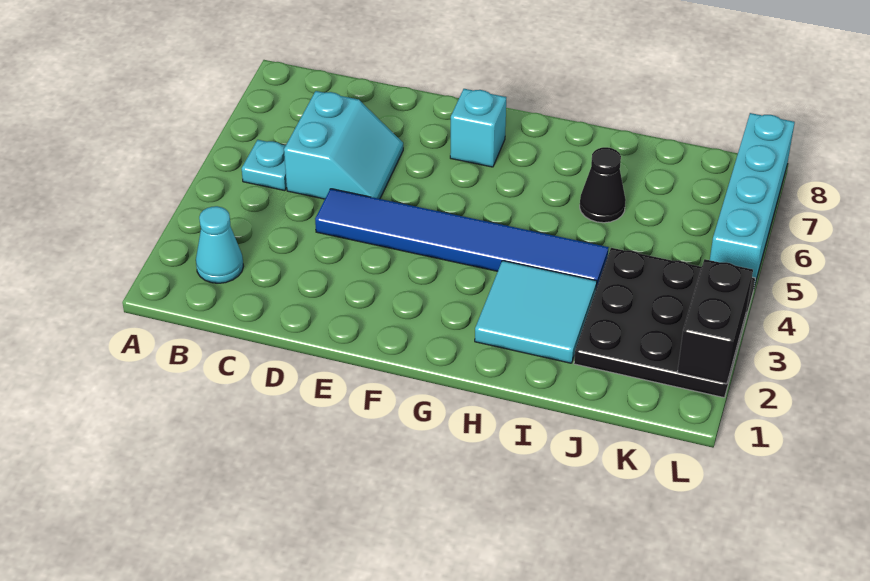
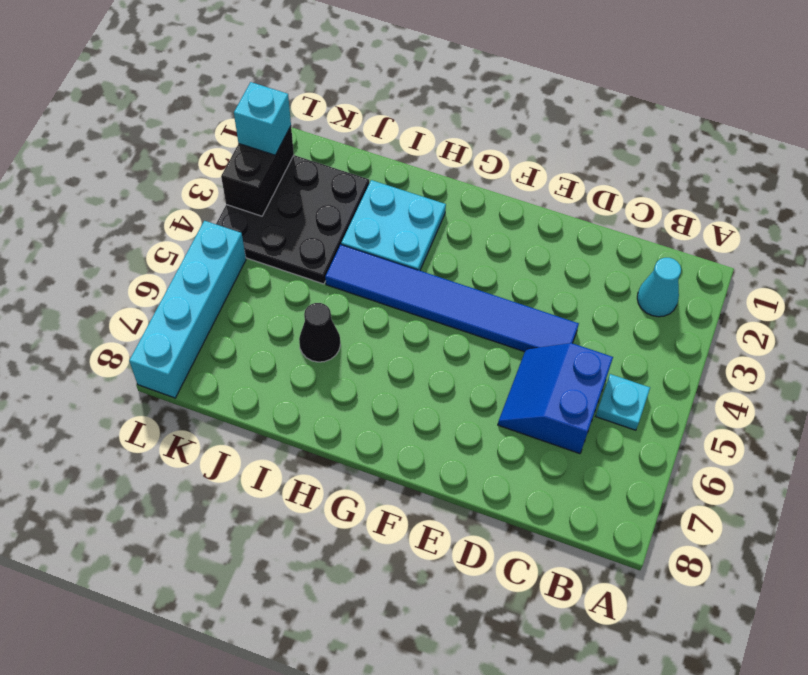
cyan 2x2 slope [284,91,403,199] -> blue 2x2 slope [498,343,613,454]
cyan 1x1 brick [450,89,506,167] -> cyan 1x1 brick moved to [234,82,291,155]
cyan 2x2 tile [475,261,597,363] -> cyan 2x2 plate [341,180,446,271]

